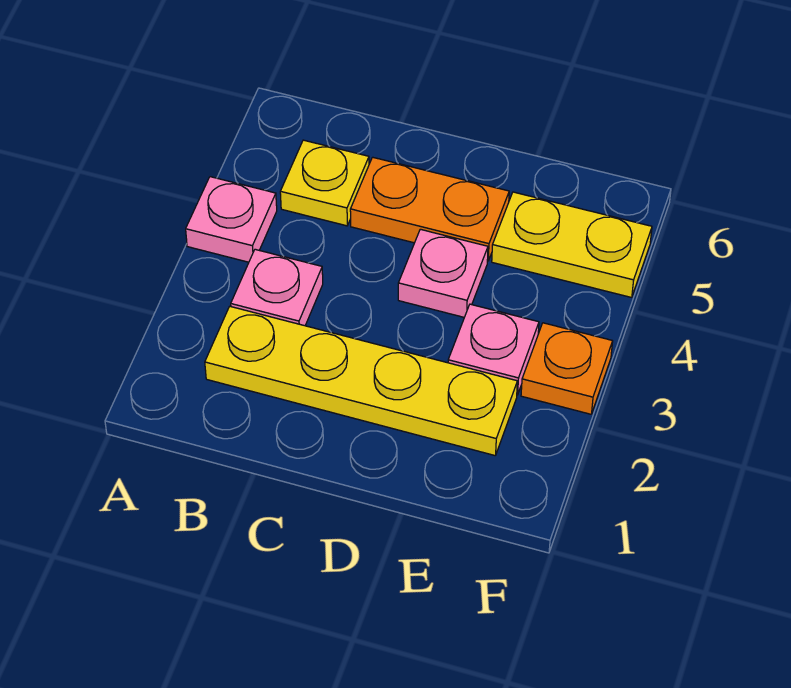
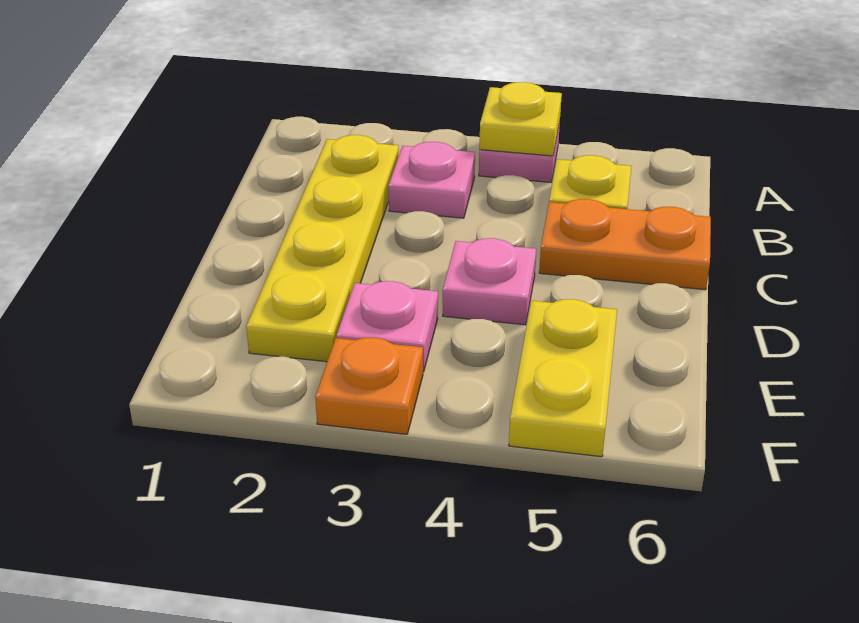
none -> yellow 1x1 plate [479,82,562,156]
orange 1x2 plate [350,157,509,261] -> orange 1x2 plate turned to [539,199,711,290]

